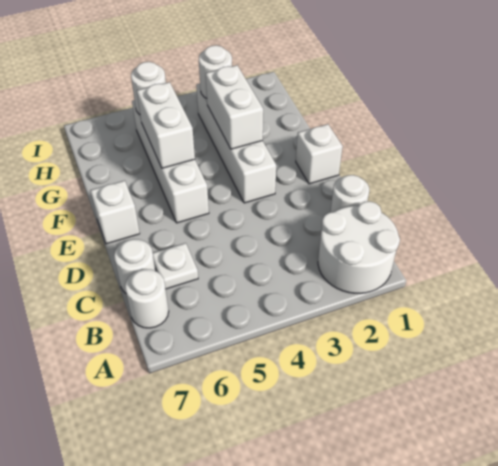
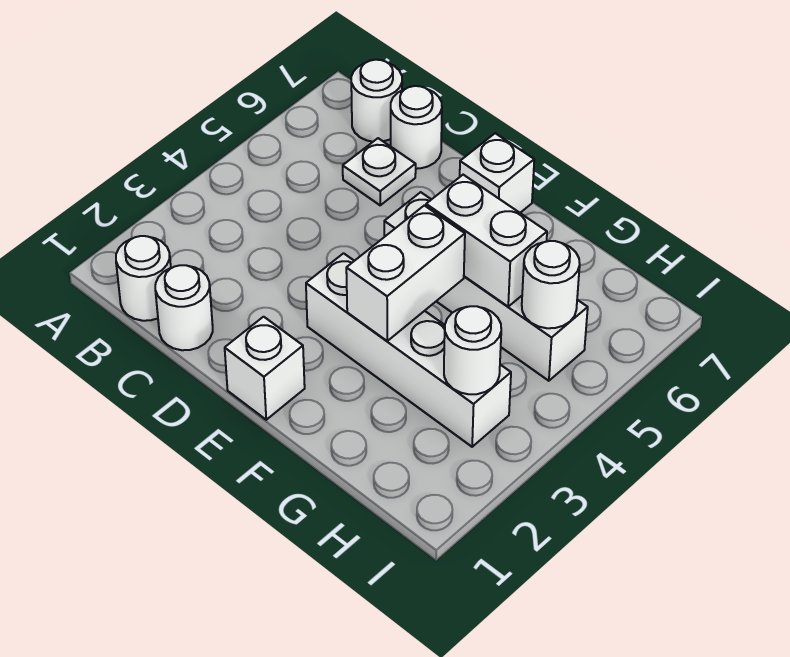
white 2x2 round brick [318,201,400,293] -> white 1x1 round brick [116,236,171,321]
white 1x2 brick [206,65,263,149] -> white 1x2 brick turned to [346,206,465,341]

